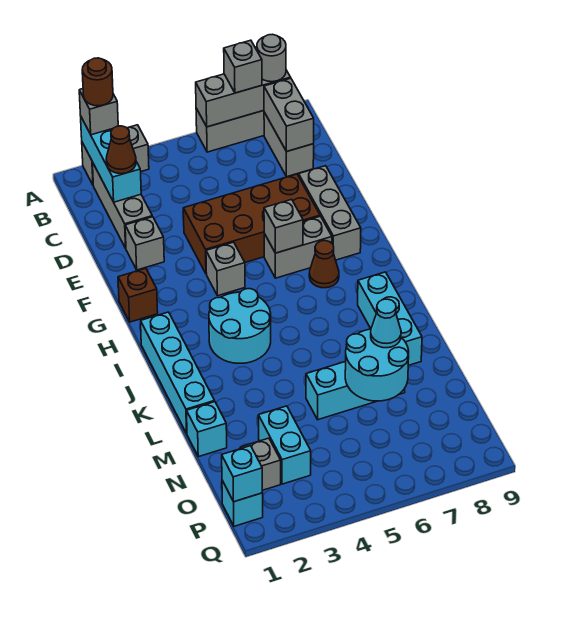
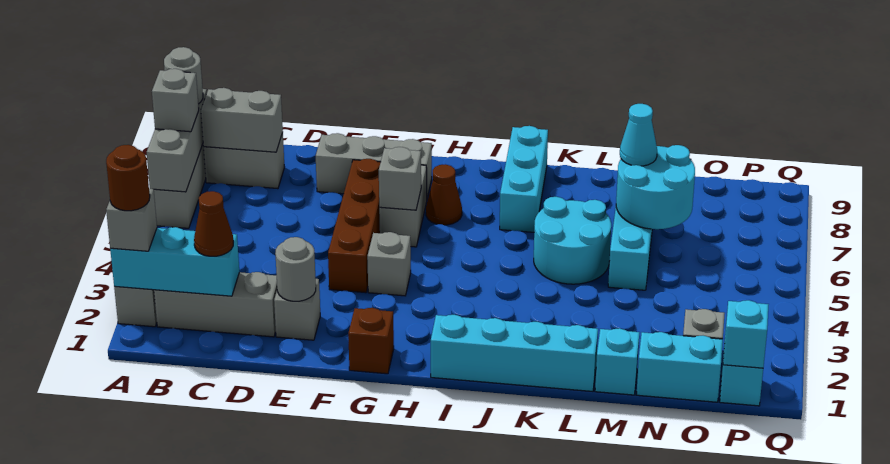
none -> grey 1x1 round brick [275,237,316,301]
brown 2x4 brick [183,174,320,274] -> brown 1x4 brick [328,159,381,293]
cyan 2x2 round brick [209,289,271,363] -> cyan 2x2 round brick moved to [534,197,611,284]
cyan 1x3 brick [358,272,422,365] -> cyan 1x3 brick turned to [500,126,548,232]
cyan 1x2 brick [258,406,311,484] -> cyan 1x2 brick moved to [637,332,723,402]

